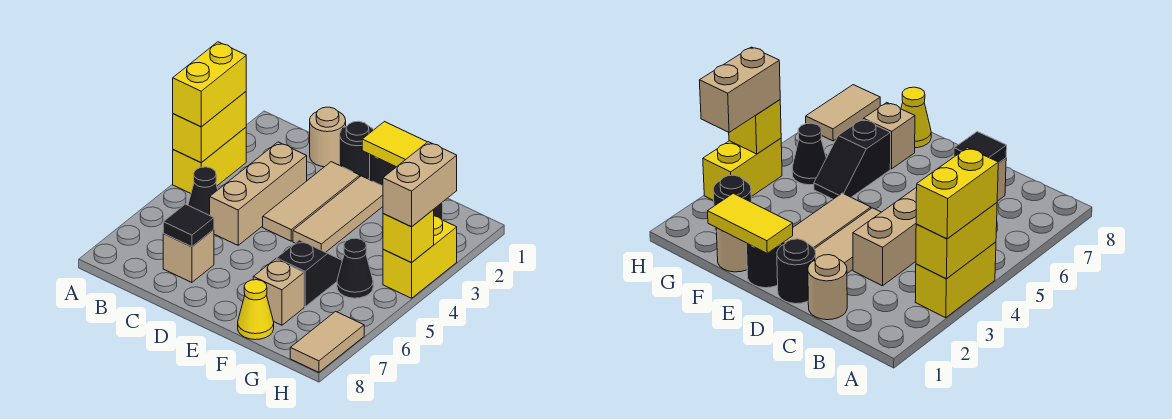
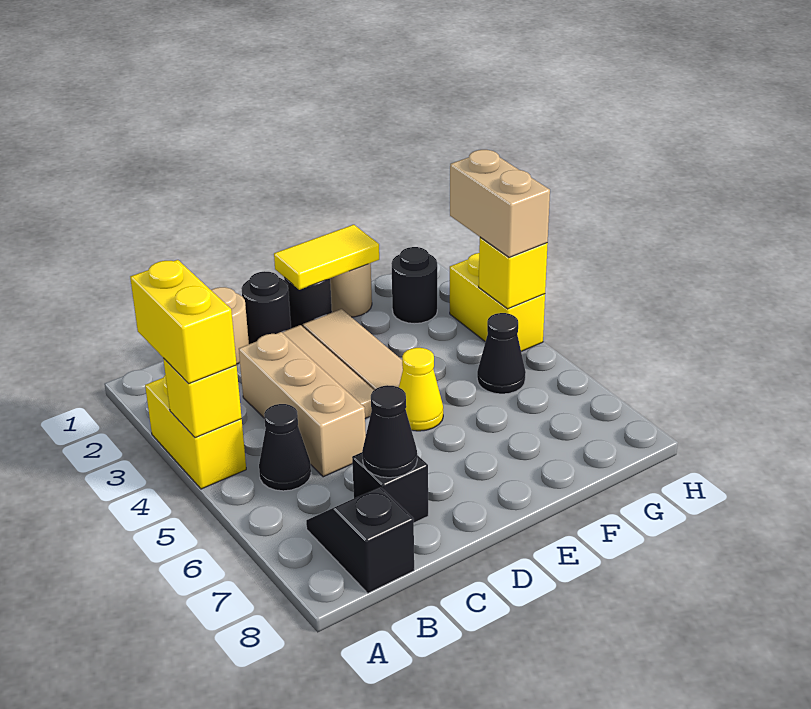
yellow 1x2 brick [173,92,246,163] -> yellow 1x1 brick [163,358,242,438]
tan 1x1 brick [163,230,214,283] -> black 1x1 brick [352,452,428,523]
black 1x1 tile [163,204,214,247] -> black 1x1 cone [362,385,417,478]
black 1x2 slope [277,240,342,307] -> black 1x2 slope moved to [306,487,414,593]
tan 1x1 brick [253,259,304,325] -> none
yellow 1x1 cone [238,280,274,340] -> yellow 1x1 cone moved to [399,348,443,431]
tan 1x2 tile [290,311,364,372] -> none

